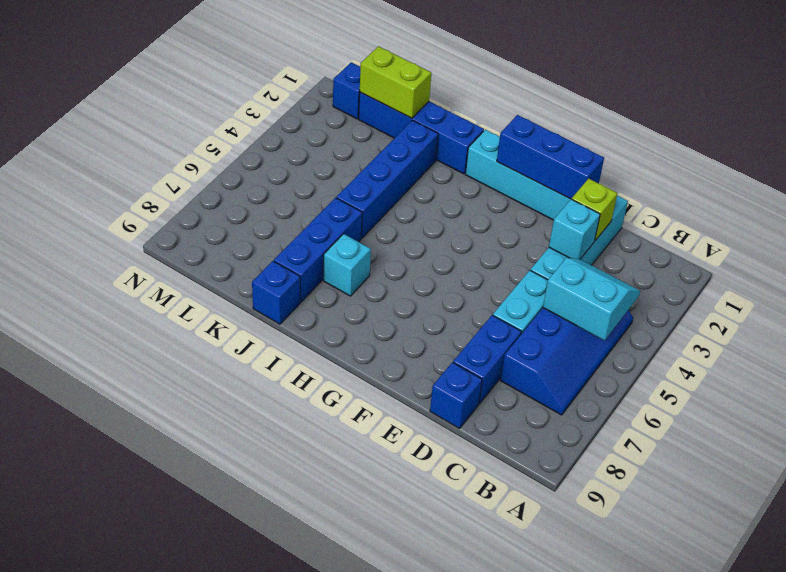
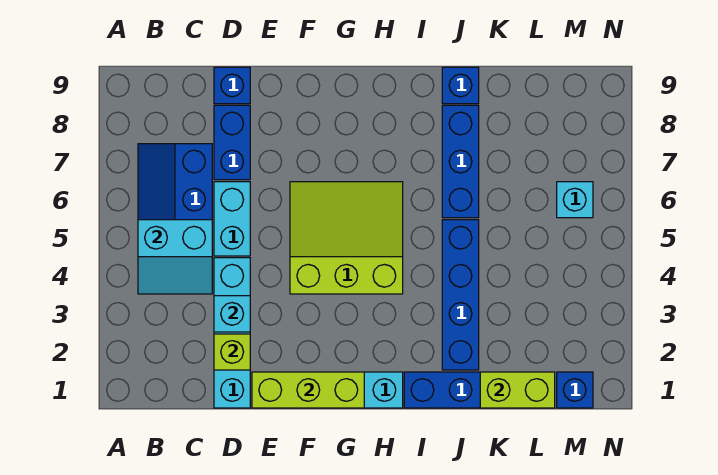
blue 1x3 brick [497,115,604,199] -> lime 1x3 brick [252,372,364,408]
none -> lime 3x3 slope [290,182,403,294]
cyan 1x1 brick [324,234,371,296] -> cyan 1x1 brick moved to [557,182,593,218]

